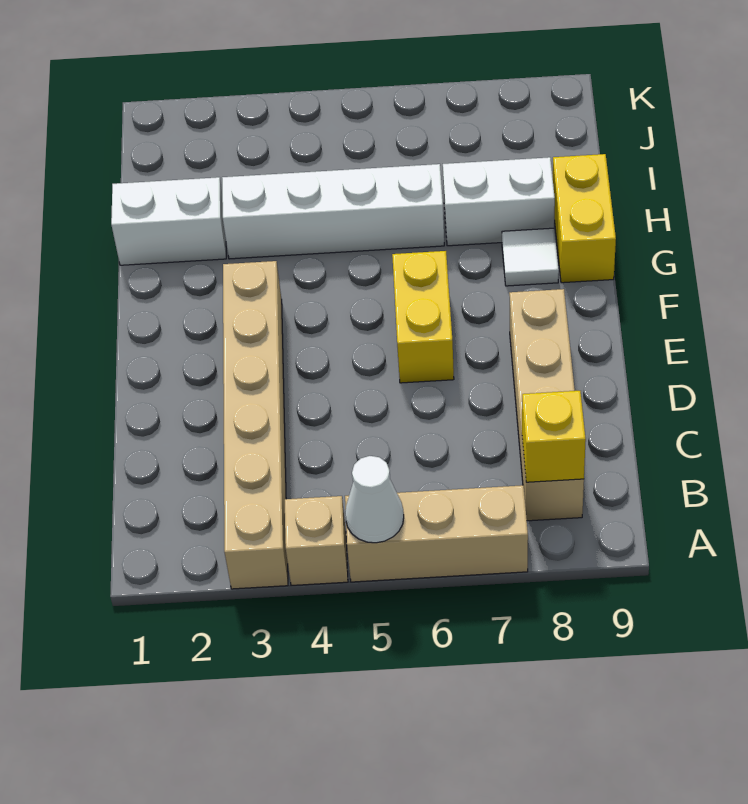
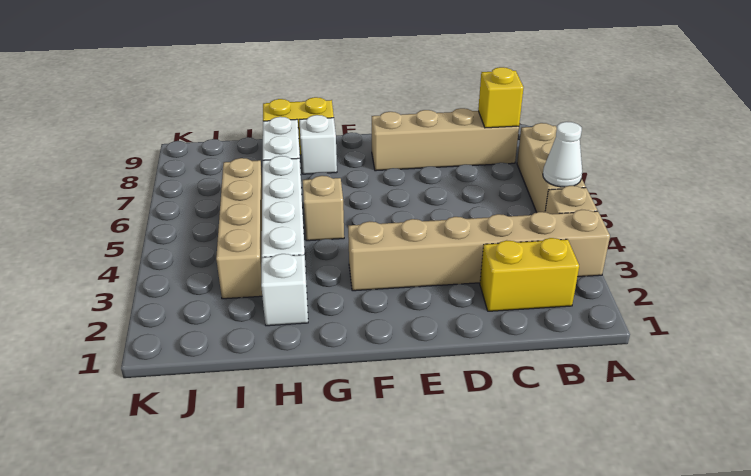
yellow 1x2 brick [392,251,454,383] -> yellow 1x2 brick moved to [480,238,579,311]
none -> tan 1x1 brick [303,176,344,241]
white 1x1 tile [502,228,559,286] -> white 1x1 brick [299,115,337,174]
white 1x2 brick [111,177,226,265] -> white 1x1 brick [261,254,308,326]
none -> tan 1x4 brick [216,158,262,299]

